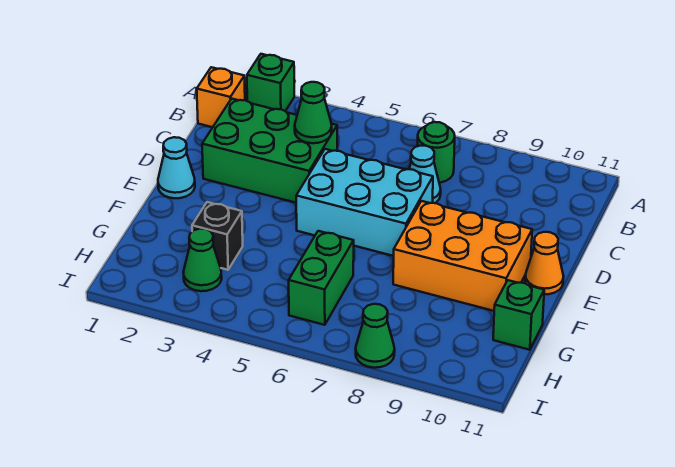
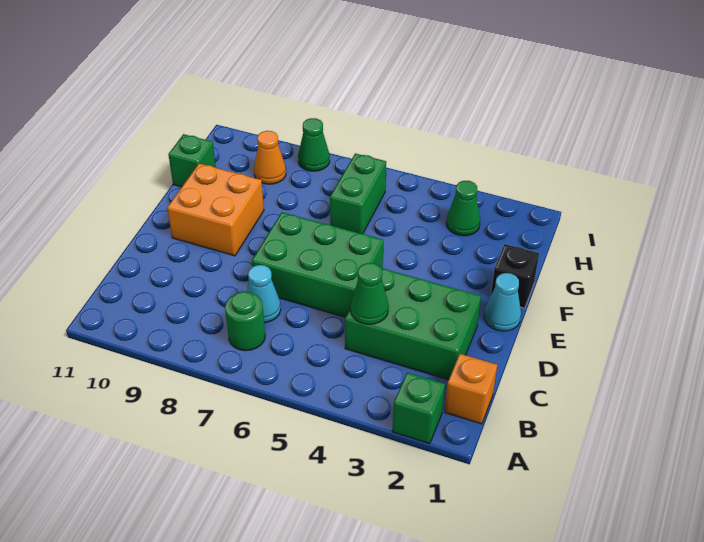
cyan 2x3 brick [296,149,433,256] -> green 2x3 brick [252,212,383,317]
orange 2x3 brick [393,201,532,311] -> orange 2x2 brick [167,163,264,256]
orange 1x1 cone [525,232,564,294] -> orange 1x1 cone moved to [254,131,286,184]
black 1x1 brick [192,202,243,270] -> black 1x1 brick moved to [491,244,539,308]

